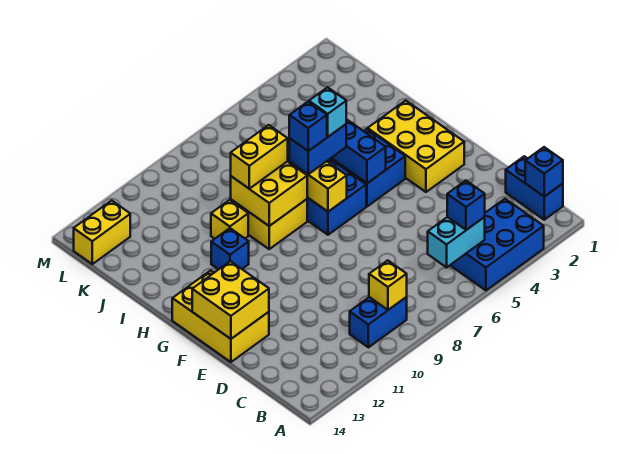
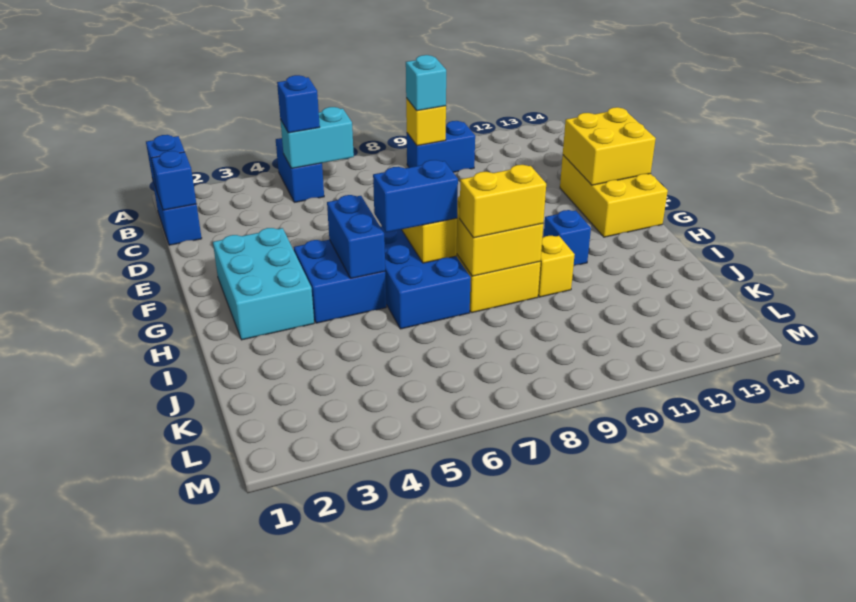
blue 2x3 brick [450,199,544,290] -> blue 1x2 brick [276,138,324,202]
yellow 2x3 brick [368,100,464,192] -> cyan 2x3 brick [213,228,314,340]
cyan 1x1 brick [309,87,346,137] -> cyan 1x1 brick moved to [406,55,446,111]
blue 1x1 brick [289,102,327,151] -> blue 1x1 brick moved to [151,151,196,210]
yellow 1x2 brick [74,200,130,264] -> none

